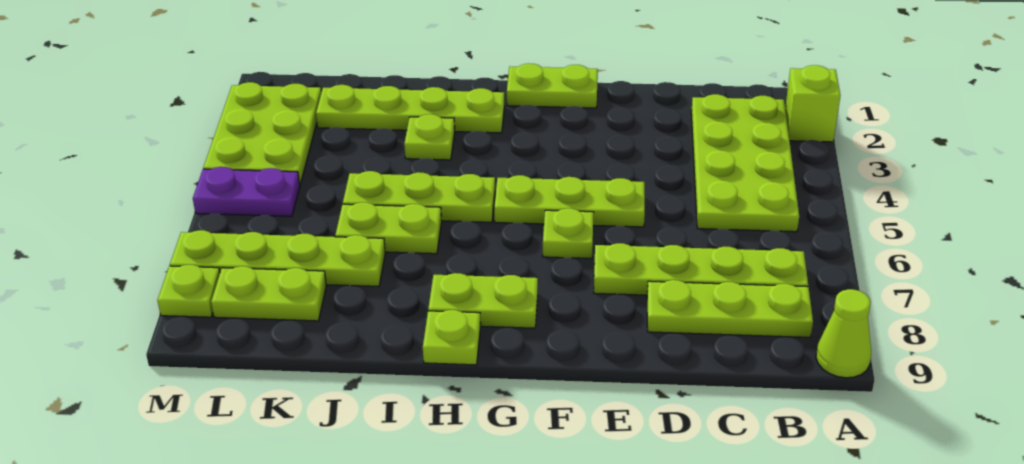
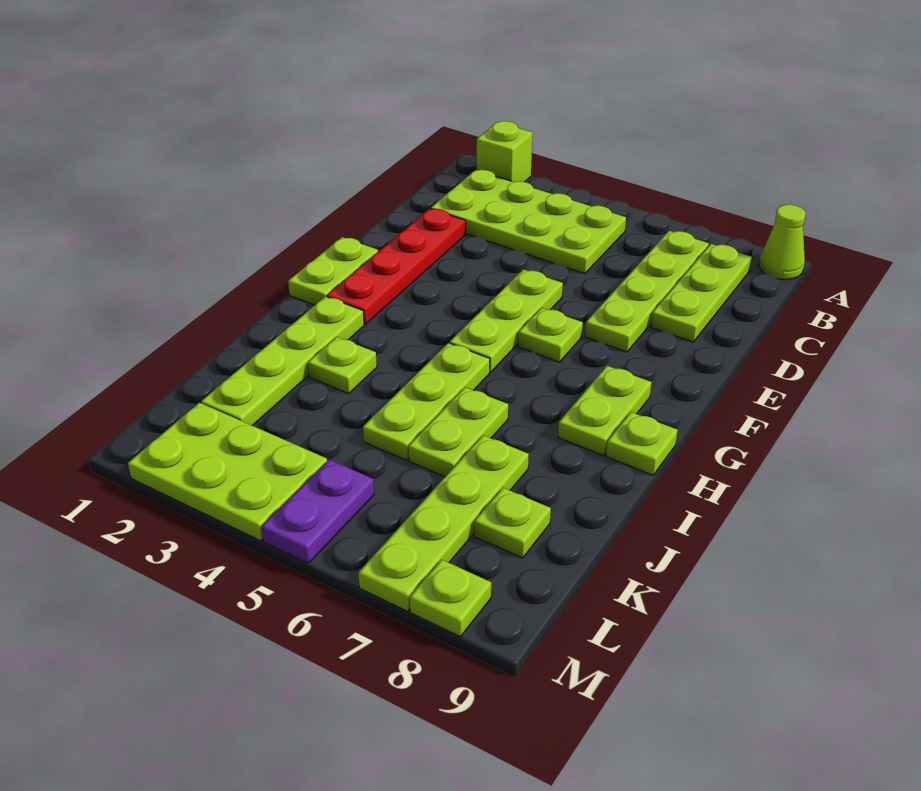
none -> red 1x4 plate [327,209,466,324]
lime 1x2 plate [211,266,326,321] -> lime 1x1 plate [474,488,551,558]

